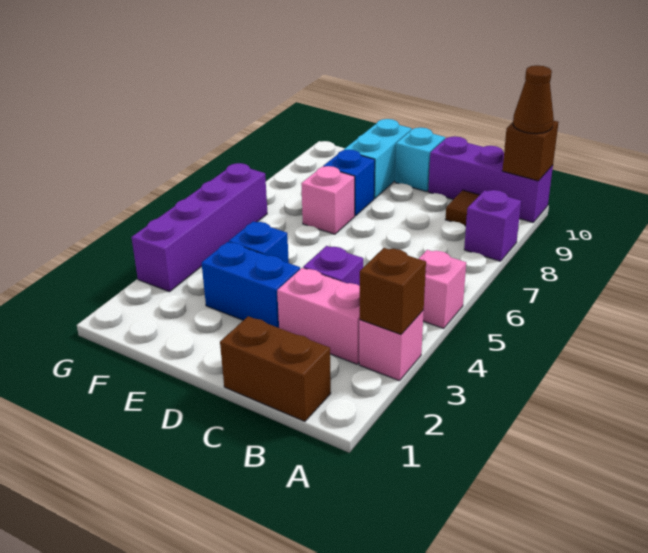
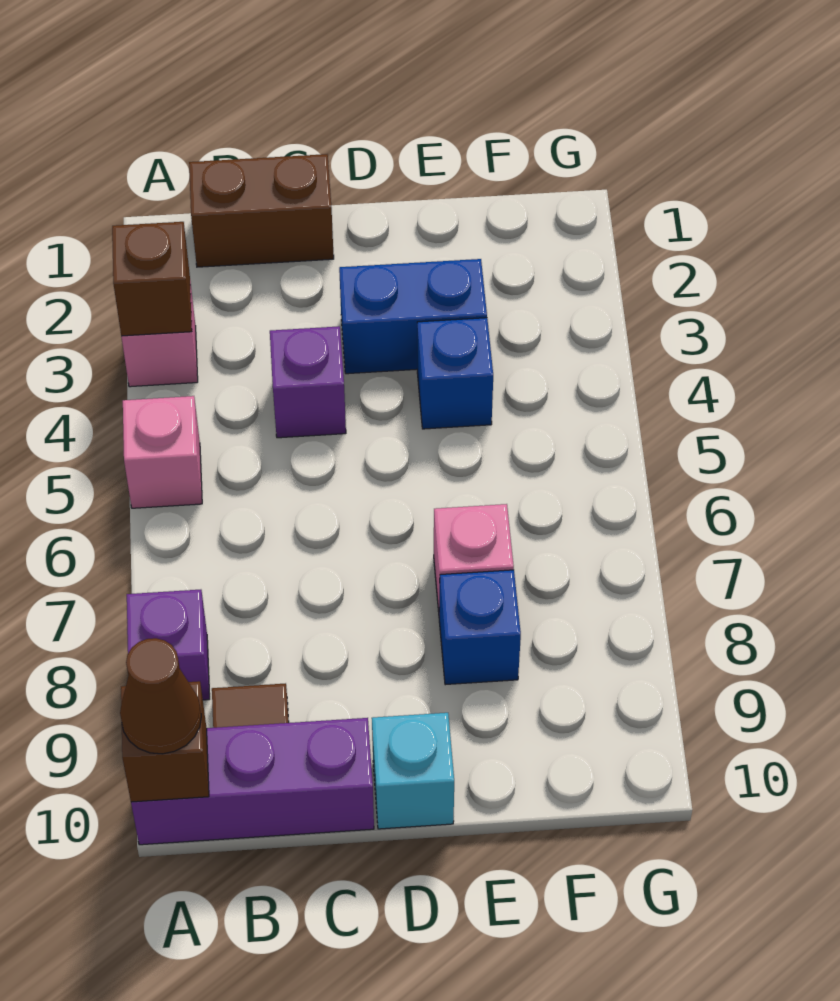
pink 1x2 brick [277,268,360,364] -> none
cyan 1x2 brick [344,119,412,199] -> none
purple 1x4 brick [132,163,267,292] -> none

